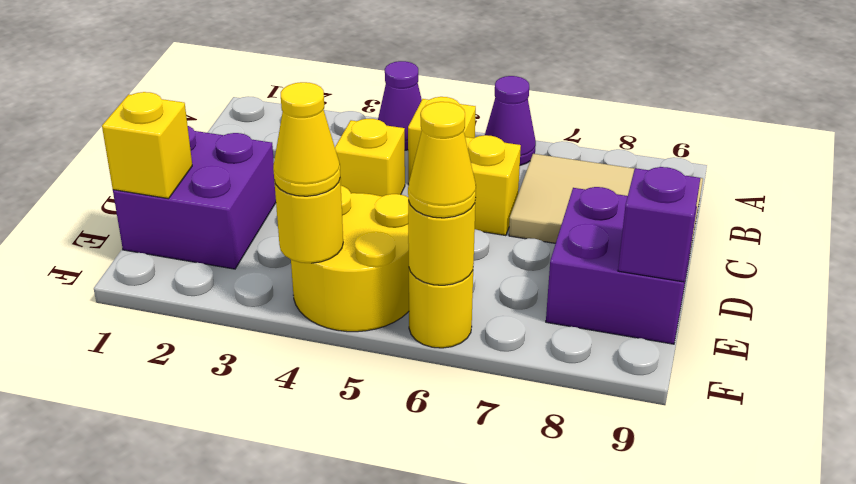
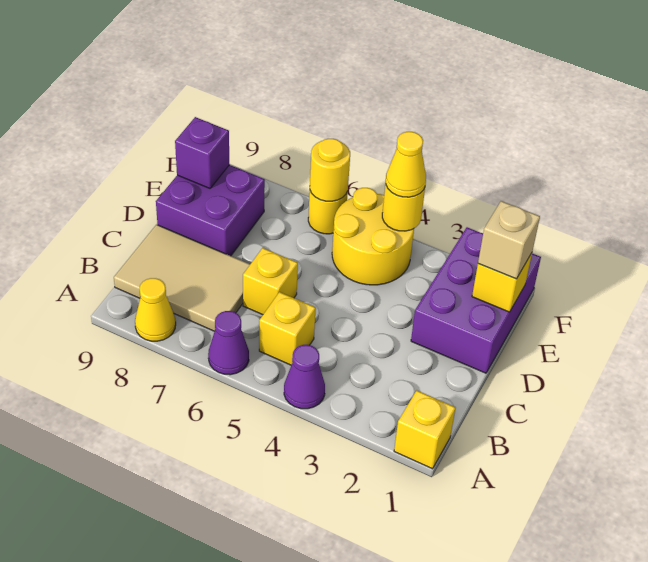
yellow 1x1 brick [335,119,405,196] -> yellow 1x1 brick moved to [394,390,456,469]
purple 2x2 brick [113,126,276,269] -> purple 2x3 brick [411,227,541,373]
none -> tan 1x1 brick [478,201,540,279]
yellow 1x1 cone [408,102,476,218] -> yellow 1x1 cone moved to [135,278,176,341]

